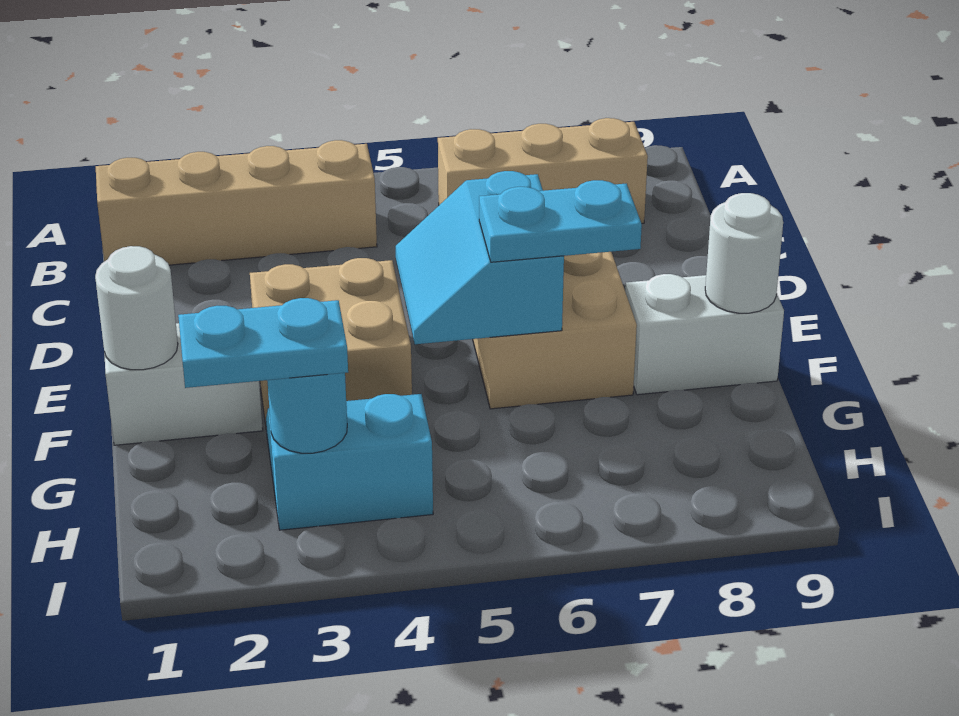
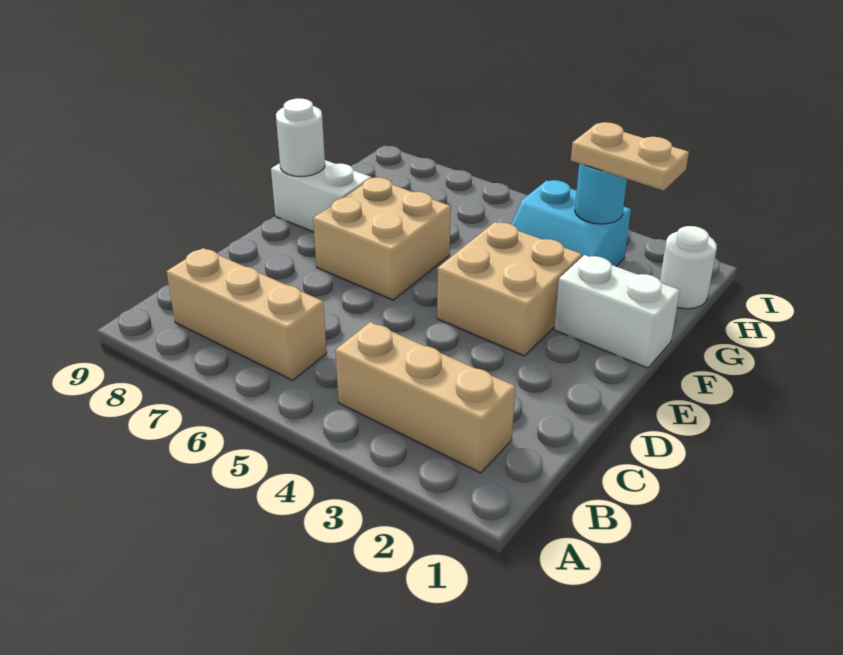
tan 1x4 brick [96,140,377,265] -> tan 1x3 brick [335,322,515,473]
cyan 2x2 slope [396,171,564,344] -> none
white 1x1 round brick [95,246,178,370] -> white 1x1 round brick moved to [660,226,717,309]
cyan 1x2 plate [479,180,642,262] -> none
cyan 1x2 plate [178,298,348,388] -> tan 1x2 plate [571,122,689,191]

